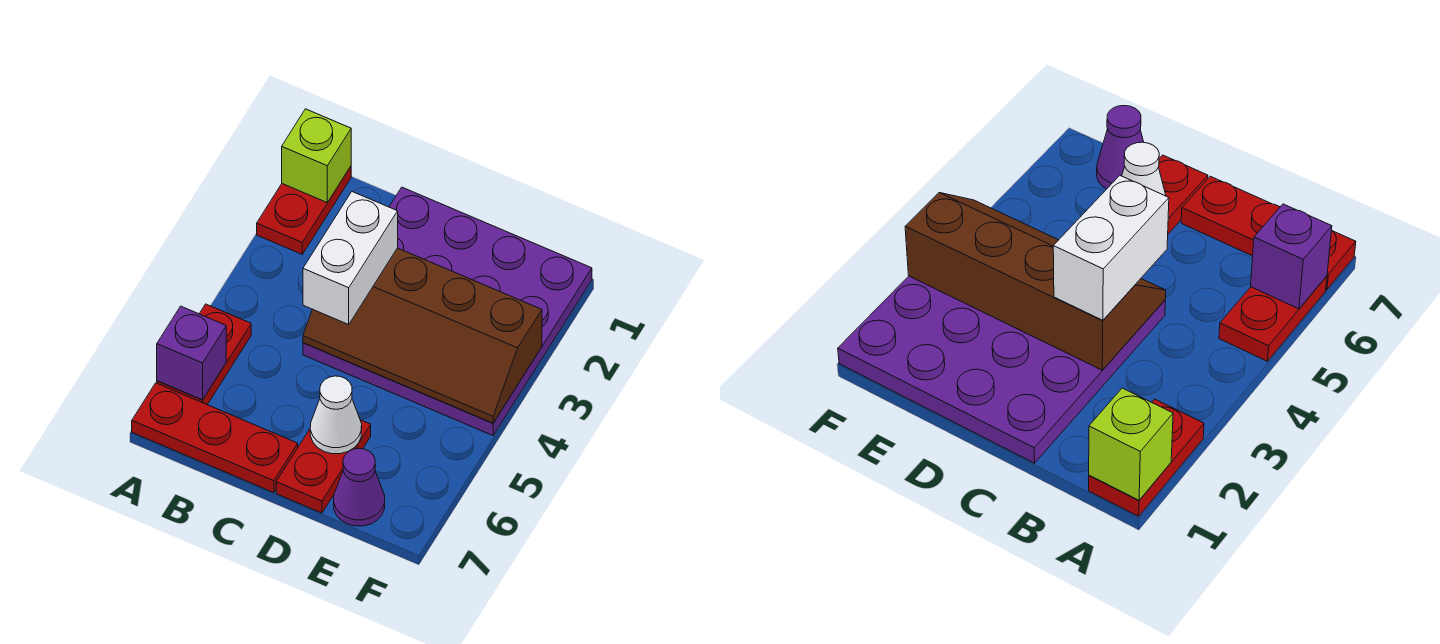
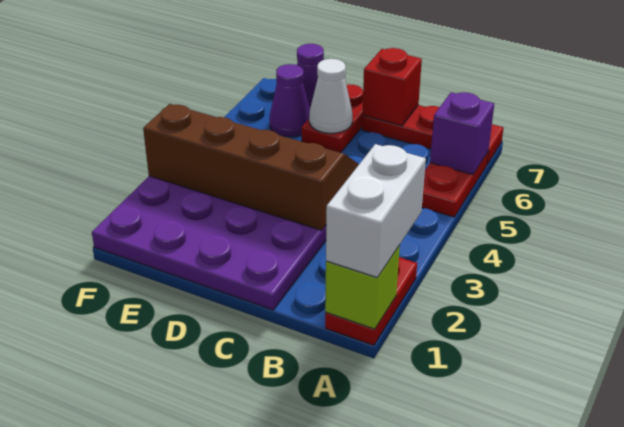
white 1x2 brick [303,192,398,324] -> white 1x2 brick moved to [326,144,426,277]
none -> red 1x1 brick [362,48,422,126]
none -> purple 1x1 cone [269,64,310,137]

